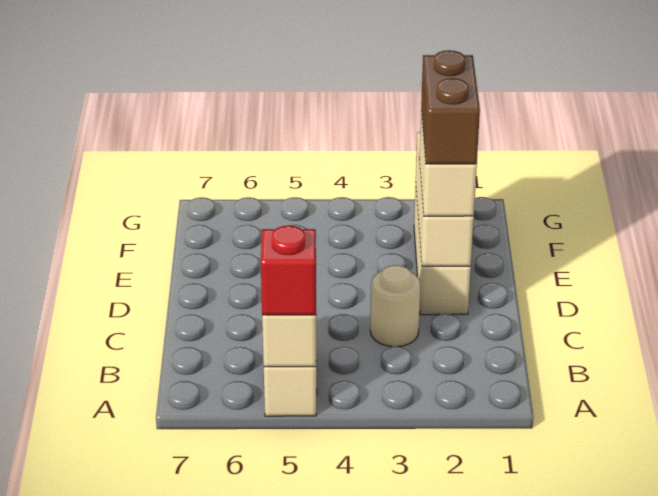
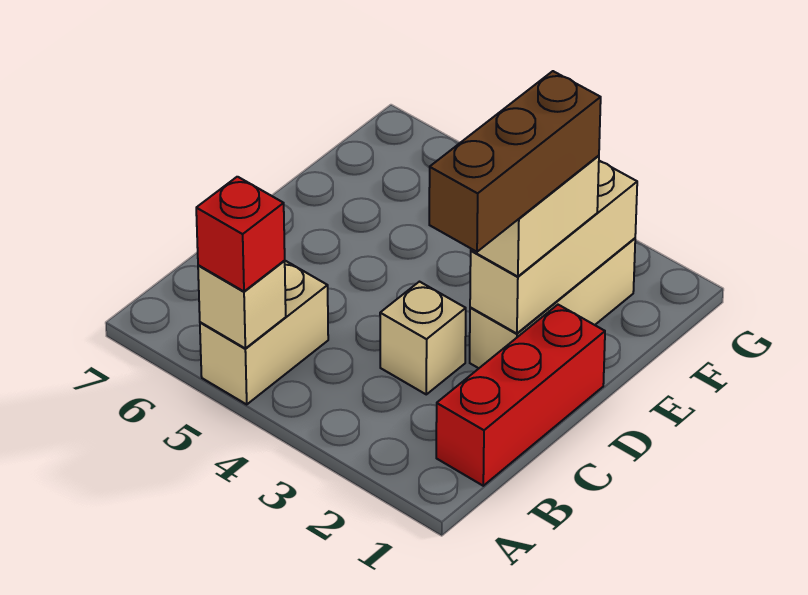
none -> red 1x3 brick [436,305,605,486]
tan 1x1 round brick [370,265,421,347] -> tan 1x1 brick [380,282,466,394]
brown 1x2 brick [421,50,480,164] -> brown 1x3 brick [429,71,601,252]

